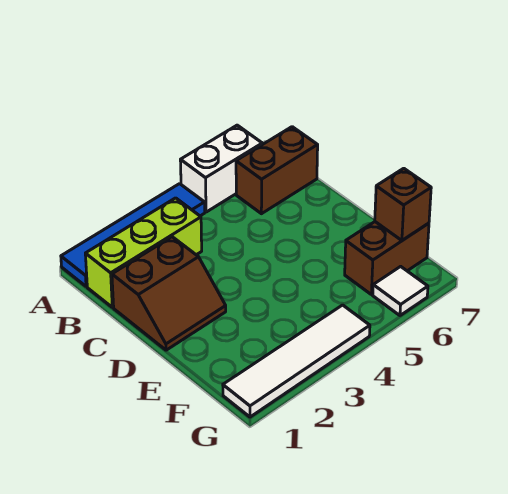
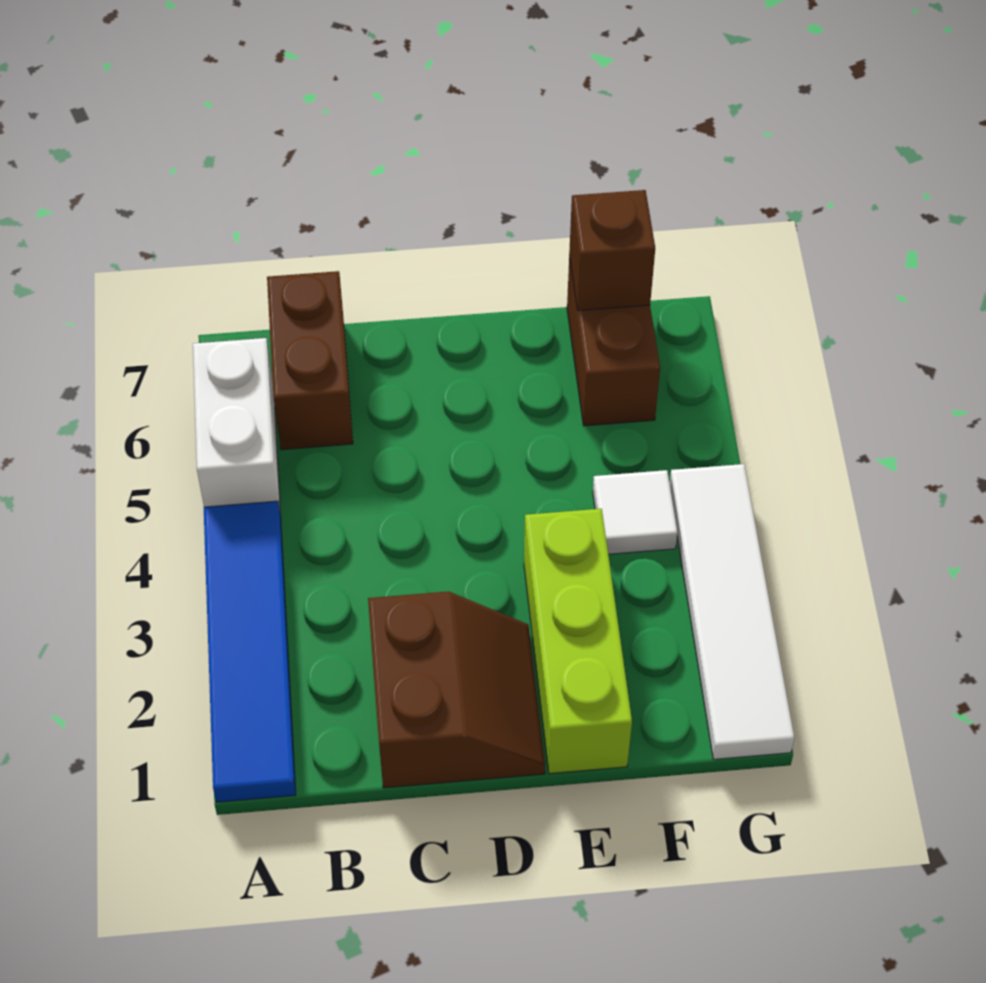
lime 1x3 brick [85,198,202,307] -> lime 1x3 brick moved to [524,509,632,774]
white 1x1 tile [373,266,428,315] -> white 1x1 tile moved to [593,470,677,554]

